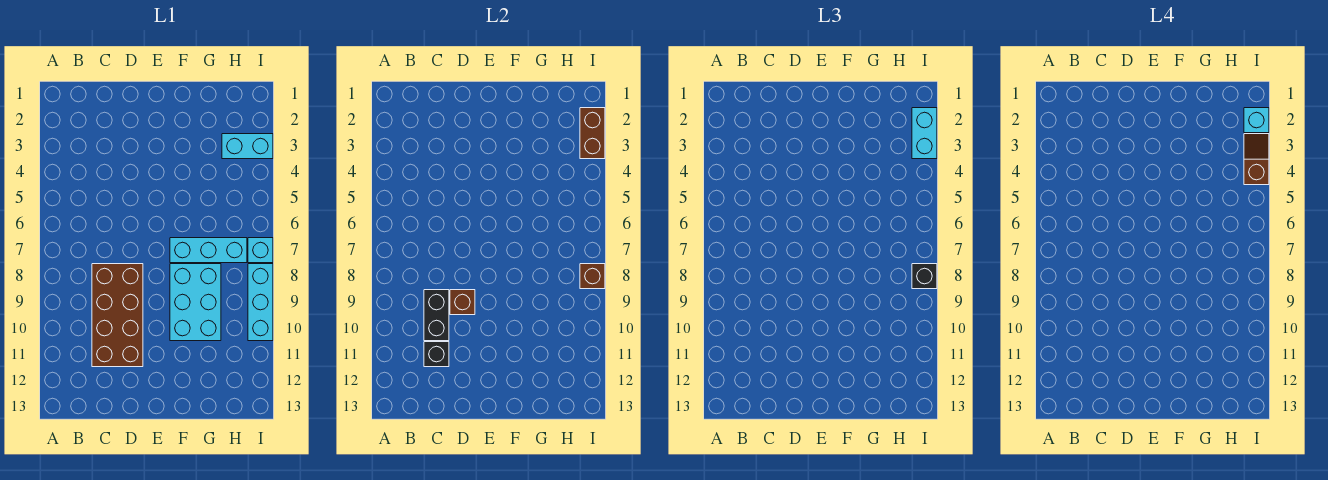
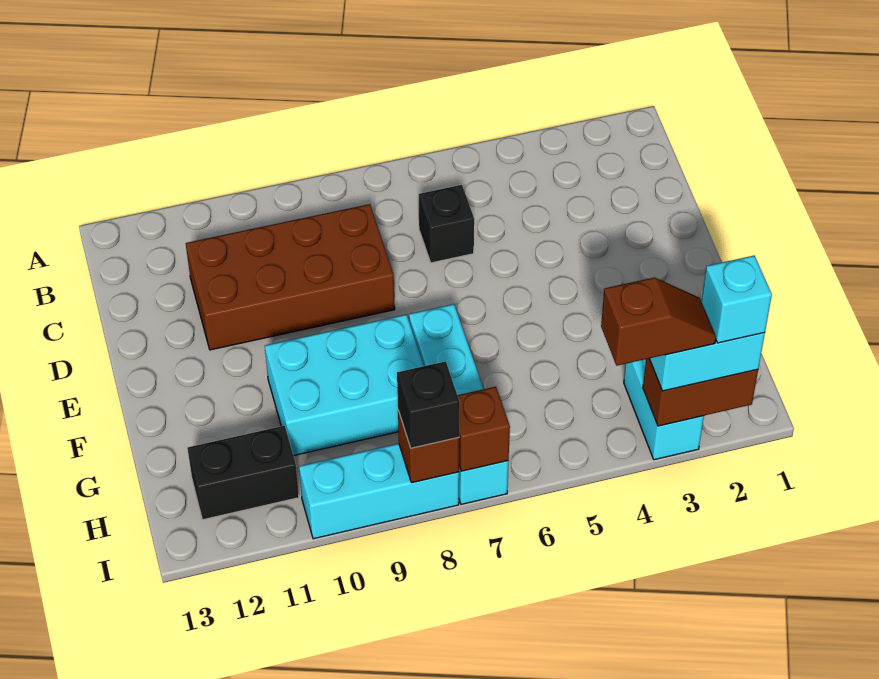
black 1x2 brick [424,290,449,341] -> black 1x2 brick moved to [187,426,299,520]
black 1x1 brick [424,342,449,367] -> black 1x1 brick moved to [419,185,474,263]
brown 1x1 brick [450,290,475,315] -> brown 1x1 brick moved to [458,387,510,471]

